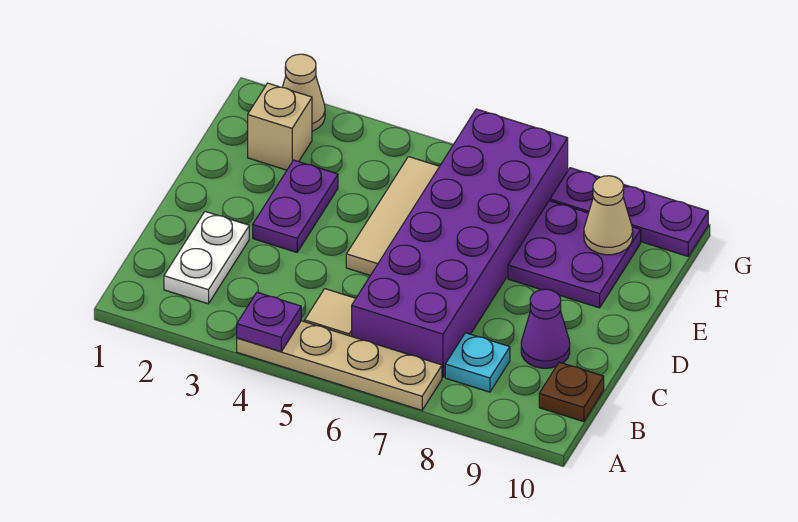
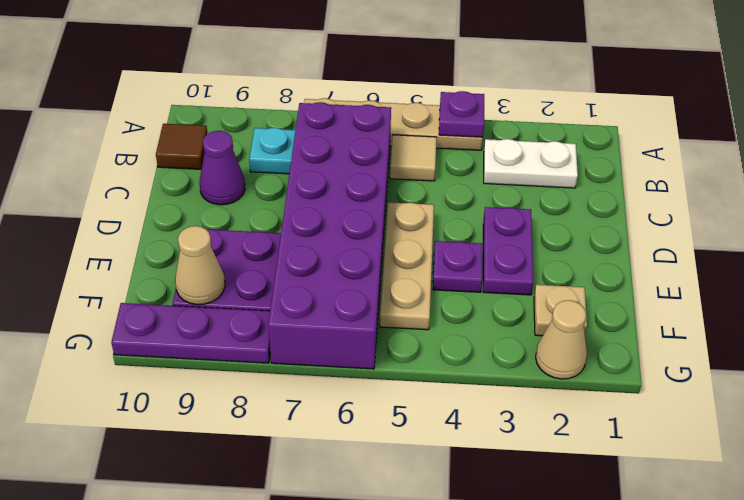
white 1x2 plate [164,212,249,304] -> white 1x2 plate turned to [484,139,578,188]
brown 1x1 plate [539,362,604,422] -> brown 1x1 tile [156,124,207,169]
tan 1x3 tile [346,157,439,276] -> tan 1x3 plate [380,202,434,330]
none -> purple 1x1 plate [433,241,482,292]
tan 1x1 brick [248,83,312,170] -> tan 1x1 plate [534,285,587,336]

